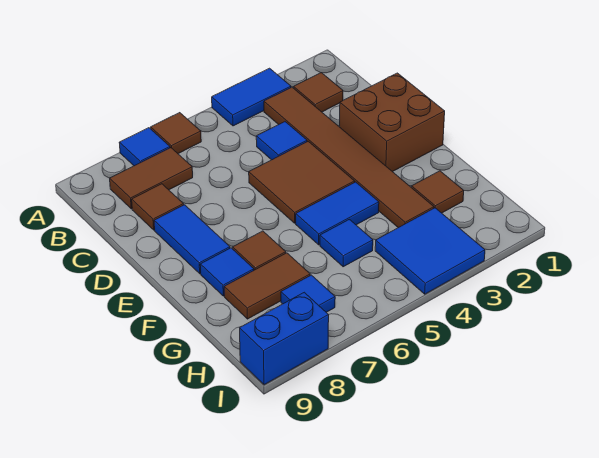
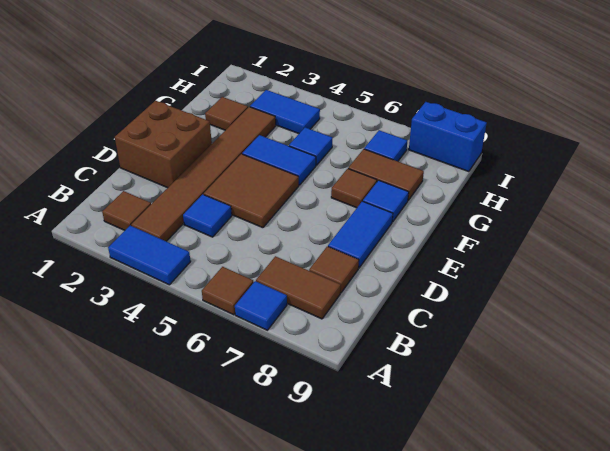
blue 2x2 tile [375,208,485,294] -> blue 1x2 tile [250,90,320,134]

